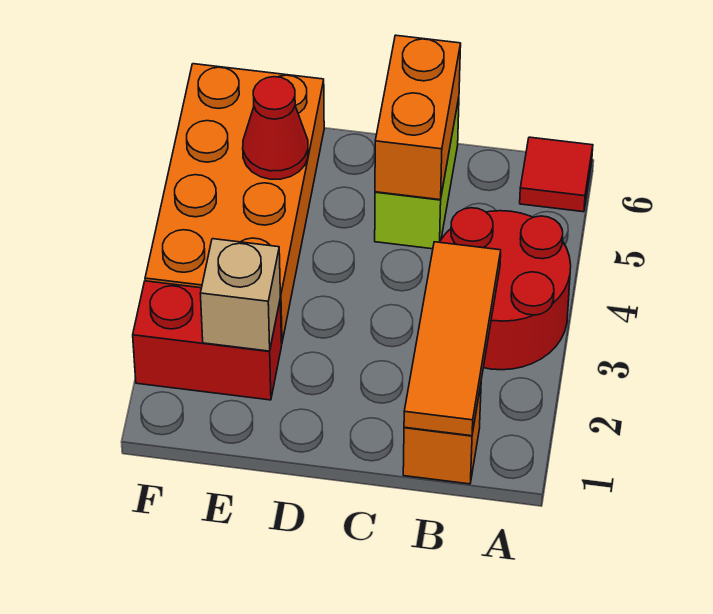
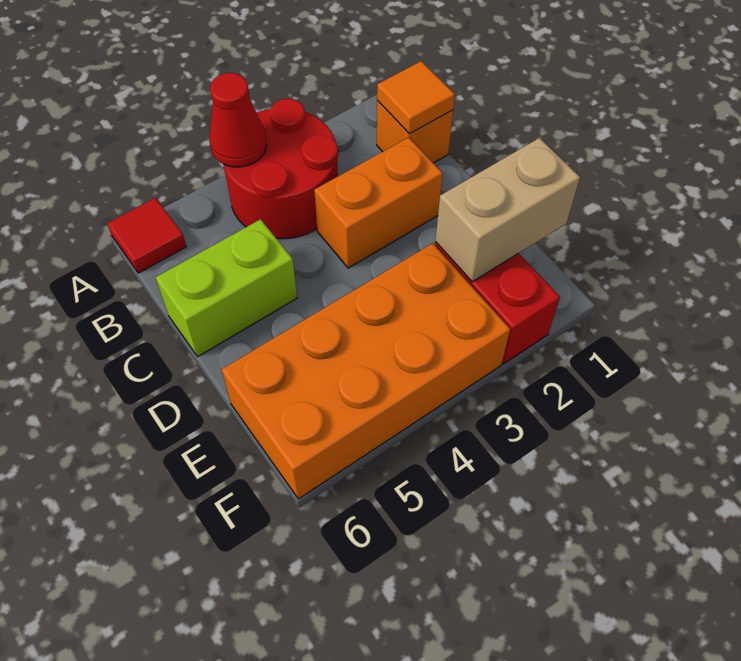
orange 1x3 tile [404,242,501,436] -> orange 1x1 tile [377,61,455,134]
orange 1x2 brick [375,35,461,200] -> orange 1x2 brick moved to [314,137,442,268]
tan 1x1 brick [200,239,280,351] -> tan 1x2 brick [435,138,580,282]
red 1x1 cone [243,77,308,179] -> red 1x1 cone moved to [209,73,267,167]

